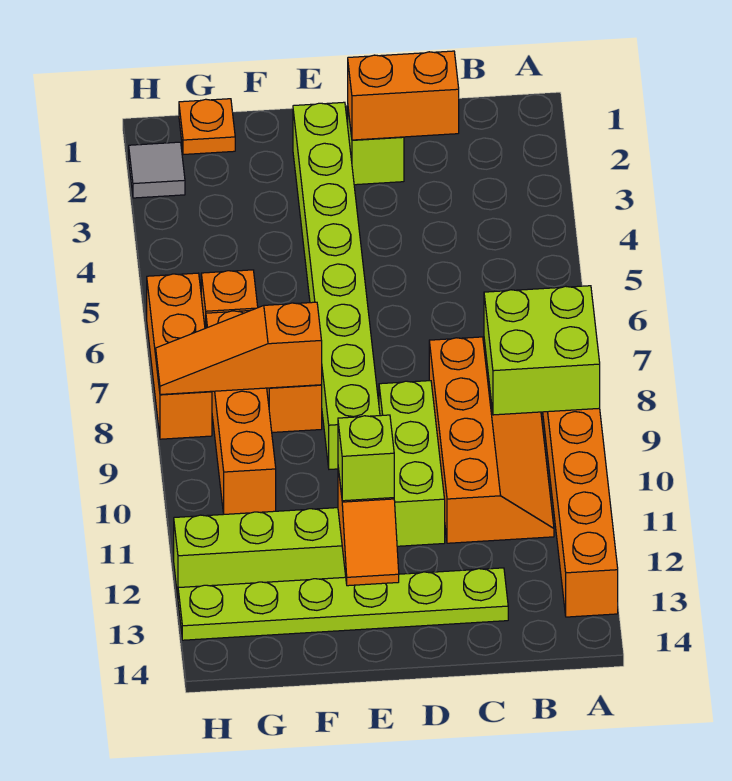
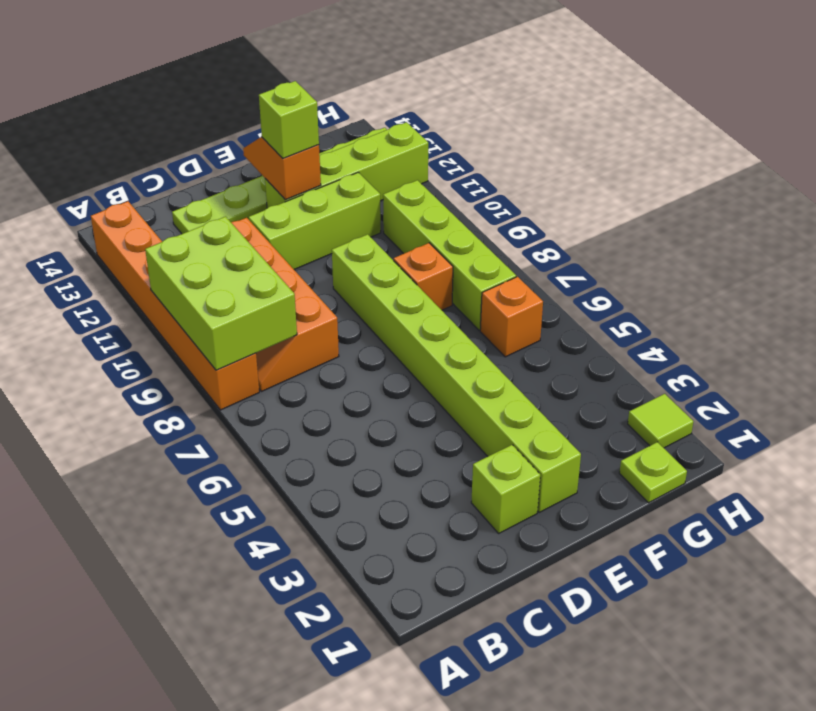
lime 2x2 brick [484,286,600,415] -> lime 2x3 brick [145,217,297,370]
orange 1x2 brick [348,51,459,140] -> none
lime 1x3 brick [379,381,445,546] -> lime 1x3 brick turned to [249,172,381,269]
orange 1x3 slope [156,302,322,394] -> none
orange 1x1 plate [179,99,235,155] -> lime 1x1 plate [619,442,687,503]
orange 1x4 brick [206,311,276,514] -> lime 1x4 brick [383,180,516,330]
grey 1x1 tile [129,142,185,198] -> lime 1x1 tile [628,394,693,448]
orange 1x3 brick [147,273,212,439] -> none

